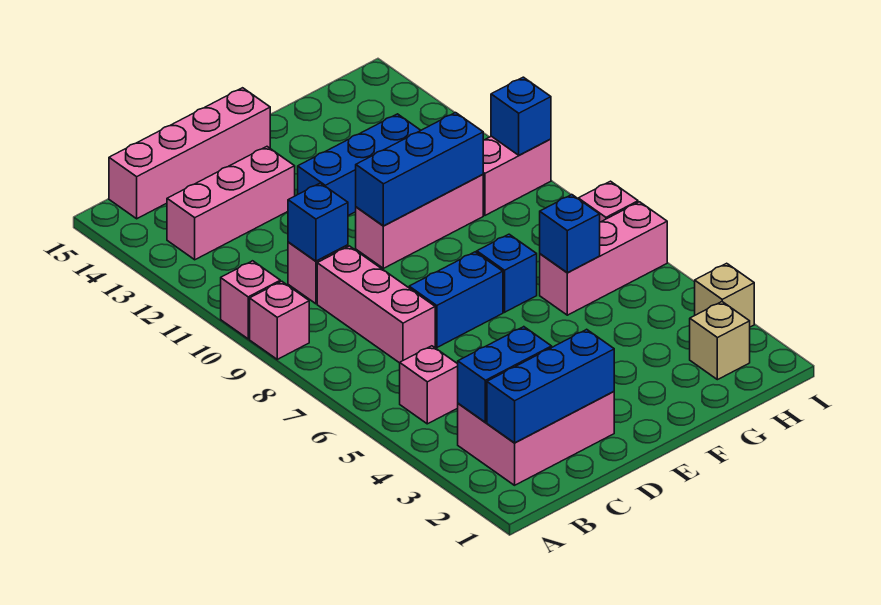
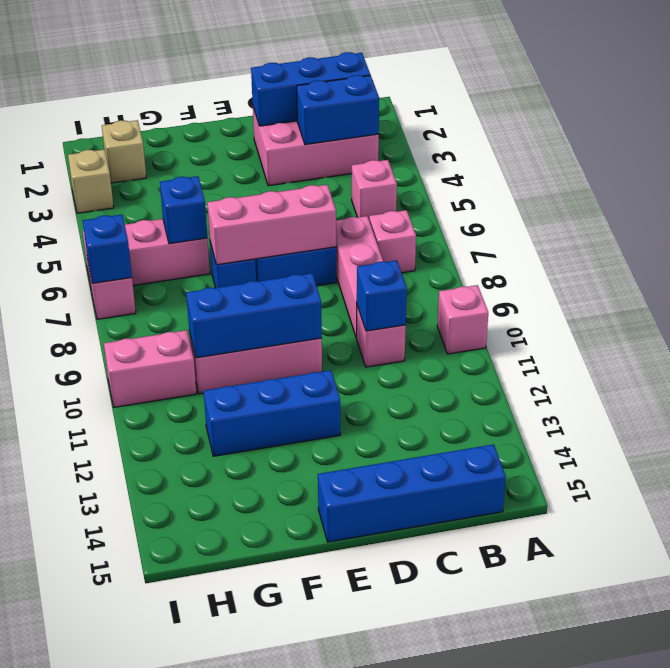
pink 1x1 brick [250,281,309,359] -> pink 1x1 brick moved to [369,210,416,273]
pink 1x3 brick [167,147,295,260] -> pink 1x3 brick moved to [207,185,336,265]
pink 1x4 brick [109,88,270,219] -> blue 1x4 brick [318,444,506,542]
blue 1x1 brick [491,77,551,155] -> blue 1x1 brick moved to [83,215,132,283]

